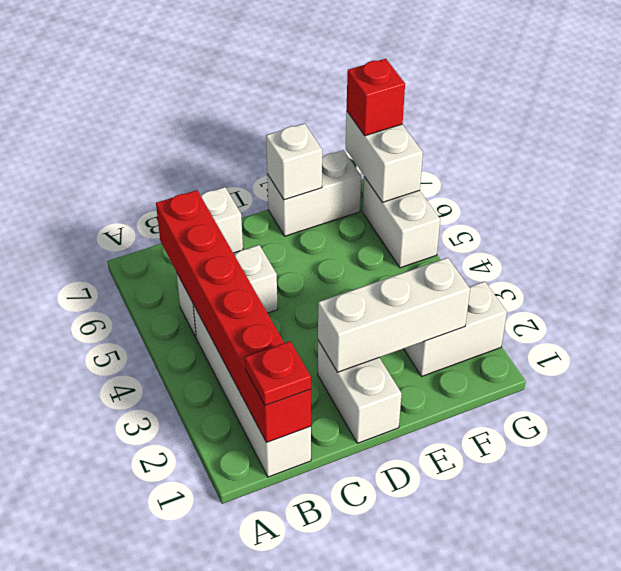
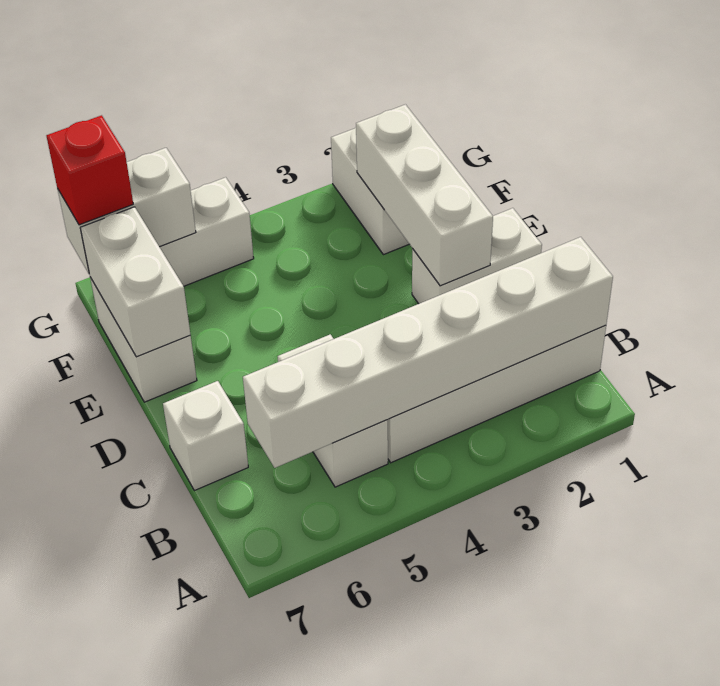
red 1x6 brick [156,190,311,442] -> white 1x6 brick [243,237,613,468]
red 1x1 plate [245,341,311,405] -> none
white 1x1 brick [266,124,322,200] -> white 1x2 brick [80,207,191,357]

